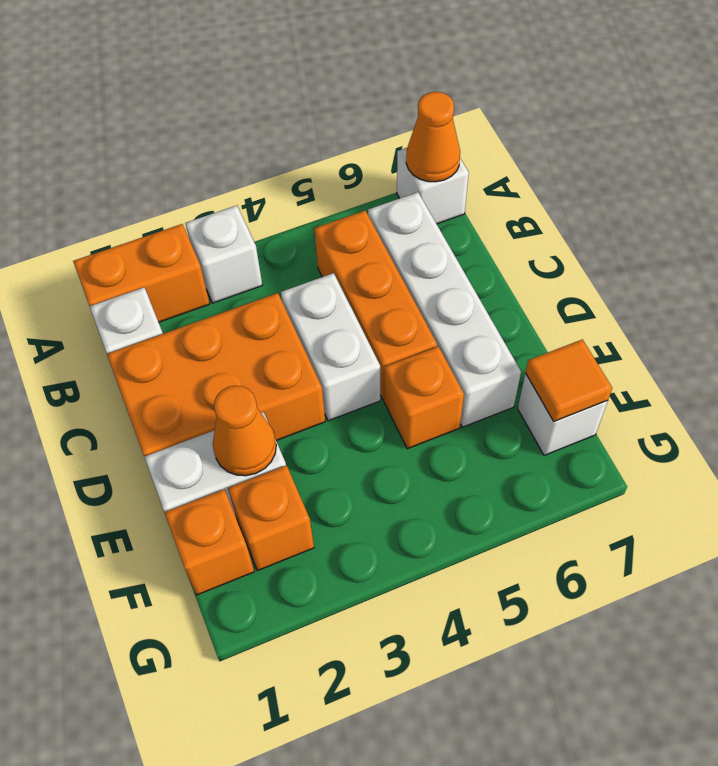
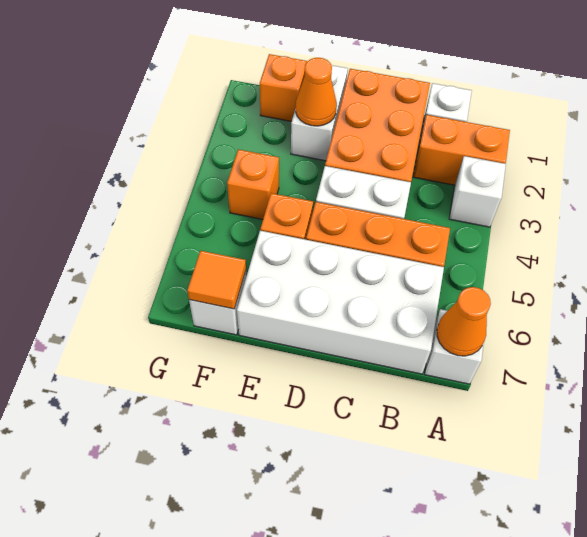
orange 1x2 brick [73,224,210,322] -> orange 1x2 brick turned to [413,115,510,185]
white 1x4 brick [368,192,521,427] -> white 2x4 brick [237,231,444,374]
orange 1x1 brick [228,465,314,571] -> orange 1x1 brick moved to [227,149,279,219]

